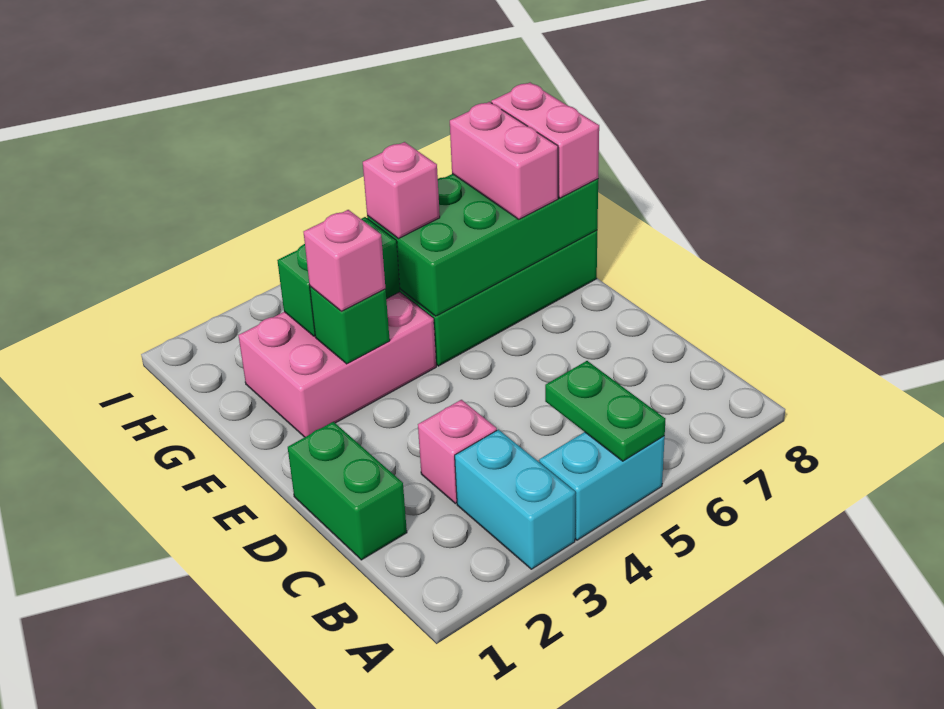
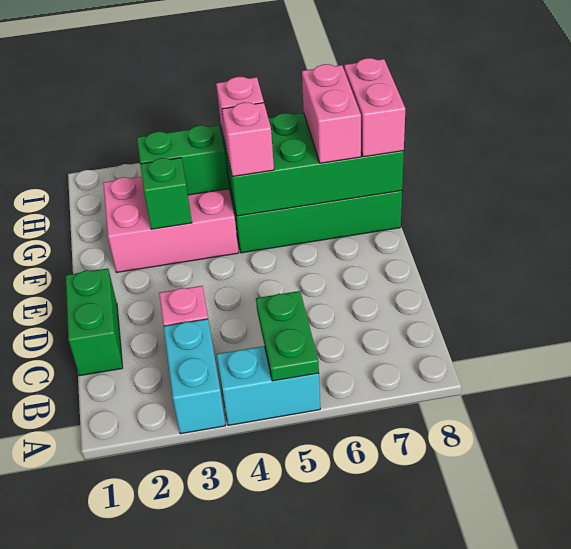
pink 1x1 brick [304,210,385,311] -> pink 1x1 brick moved to [222,102,274,177]

